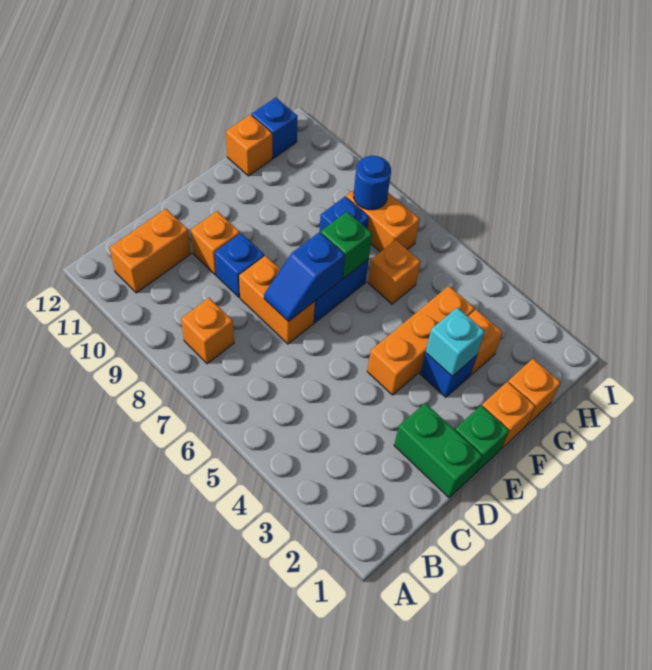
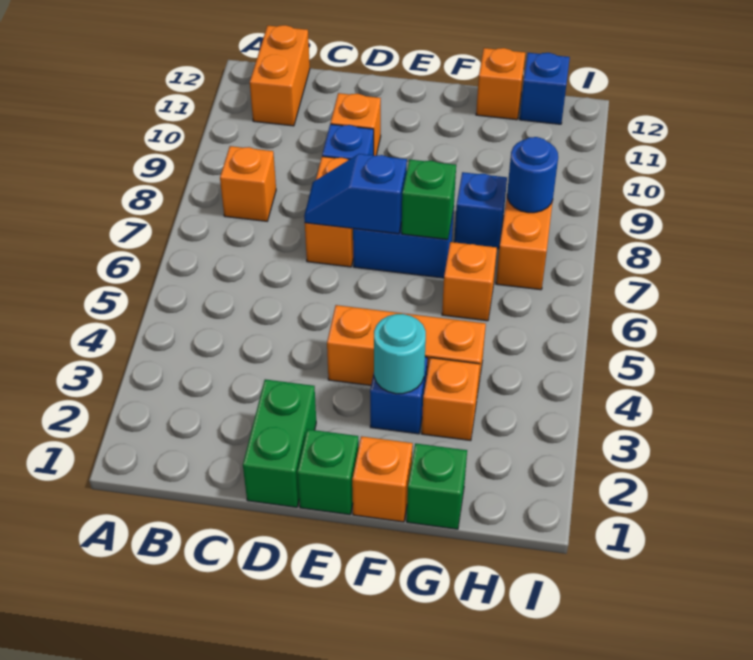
orange 1x2 brick [109,209,191,293] -> orange 1x2 brick turned to [250,25,310,126]
cyan 1x1 brick [425,307,485,376] -> cyan 1x1 round brick [374,314,426,394]
orange 1x1 brick [508,359,561,425] -> green 1x1 brick [407,444,467,529]

